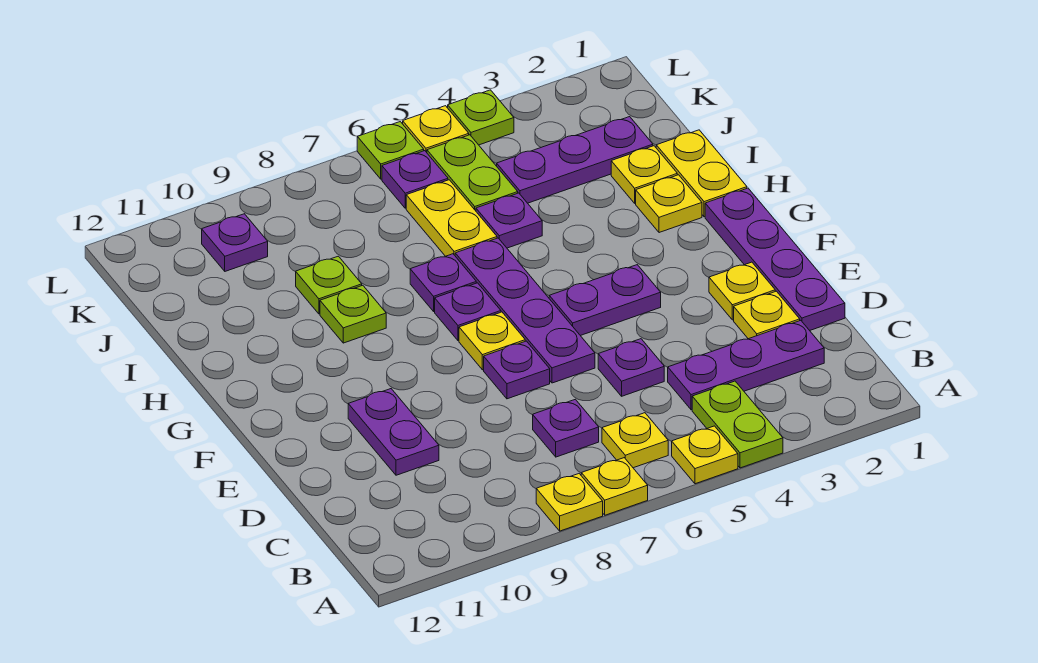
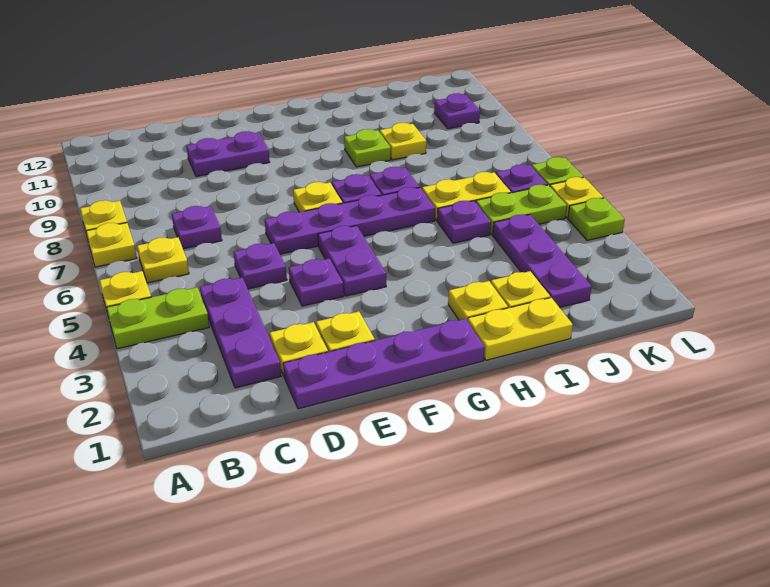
purple 1x1 plate [484,341,550,399] -> purple 1x1 plate moved to [289,259,344,306]
lime 1x1 plate [296,256,362,314] -> yellow 1x1 plate [380,123,426,160]

